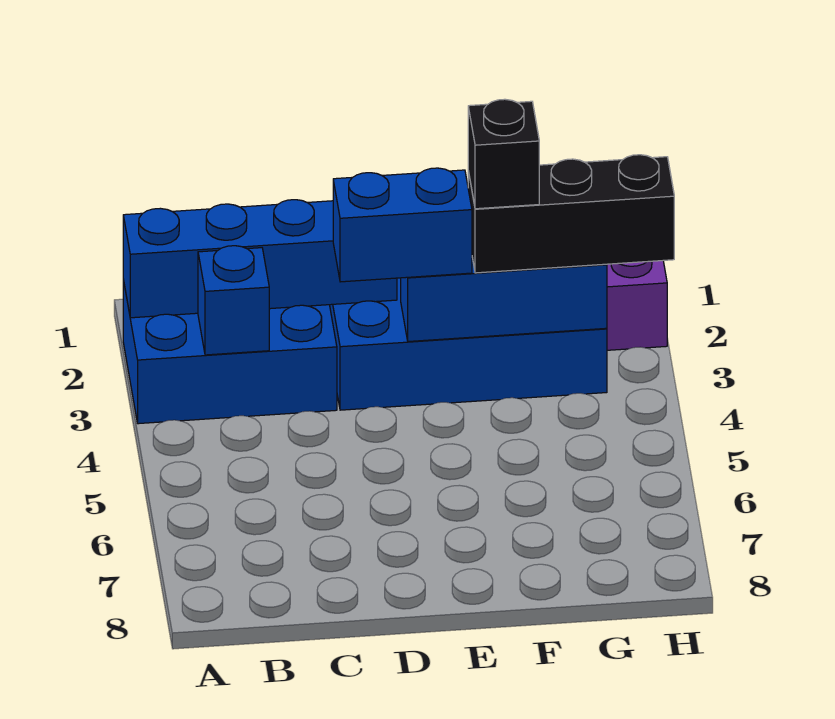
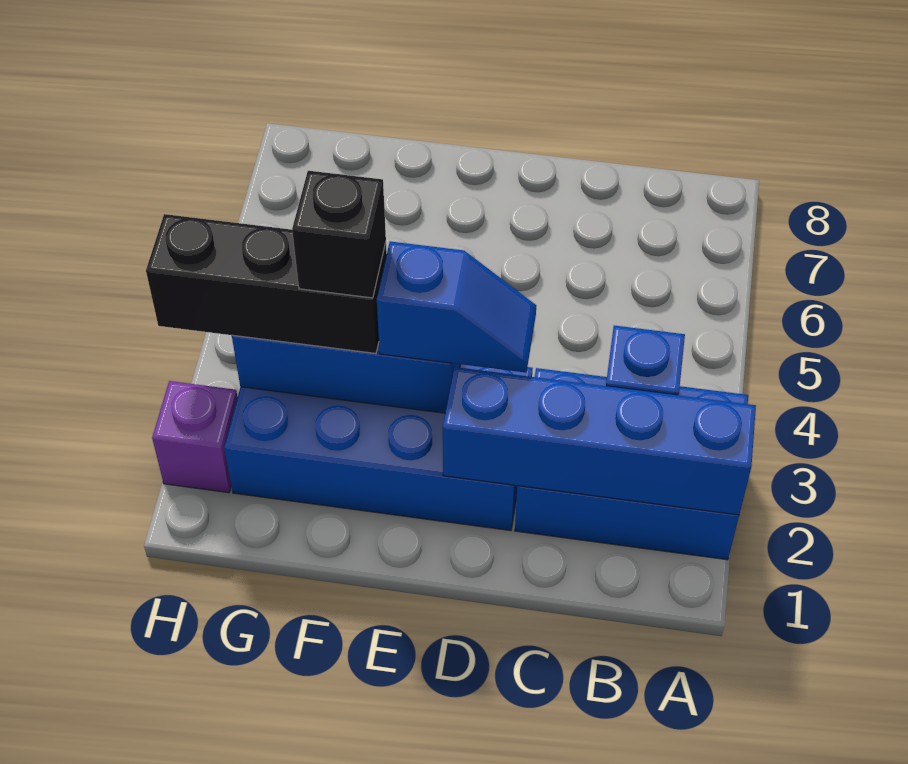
blue 1x2 brick [333,168,472,282] -> blue 1x2 slope [377,242,536,373]

